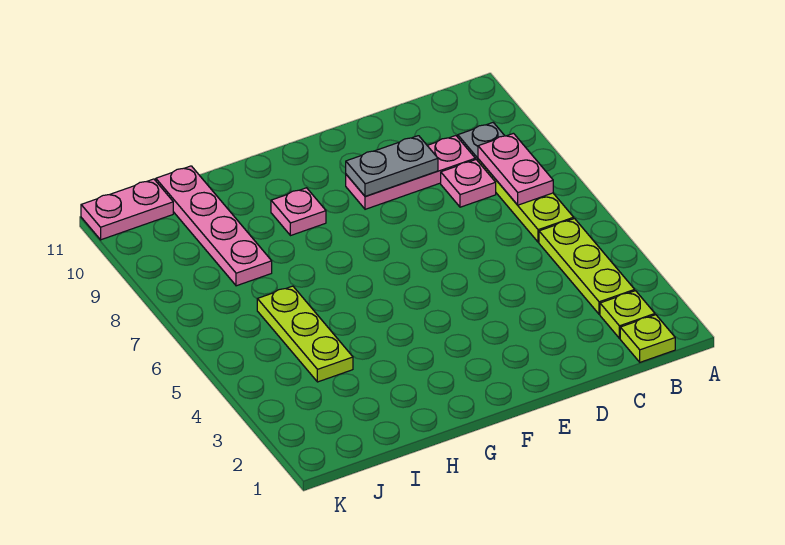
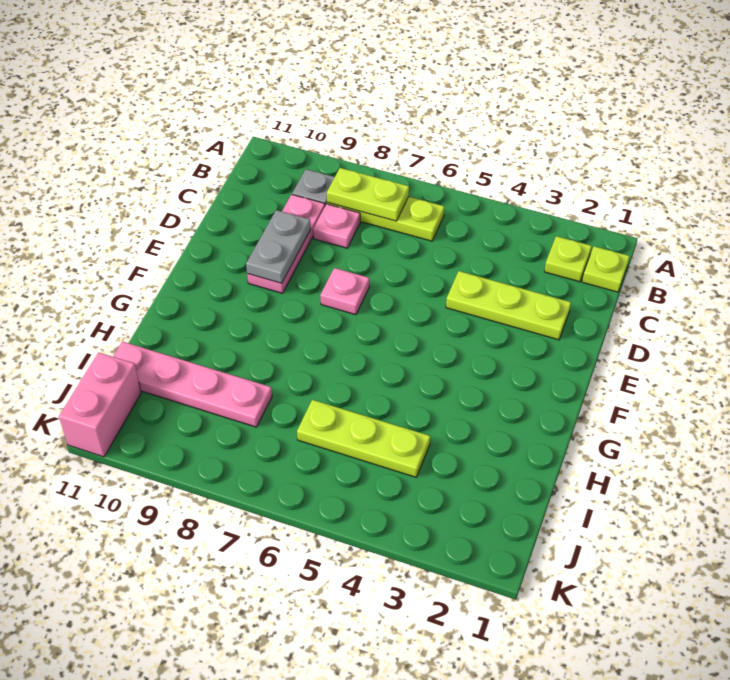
lime 1x3 plate [539,219,635,314] -> lime 1x3 plate moved to [446,271,571,340]
pink 1x2 plate [478,133,553,205] -> lime 1x2 plate [327,168,409,221]
pink 1x1 plate [271,188,326,236] -> pink 1x1 plate moved to [320,268,369,315]
pink 1x2 plate [81,179,173,240] -> pink 1x2 brick [59,352,141,457]

